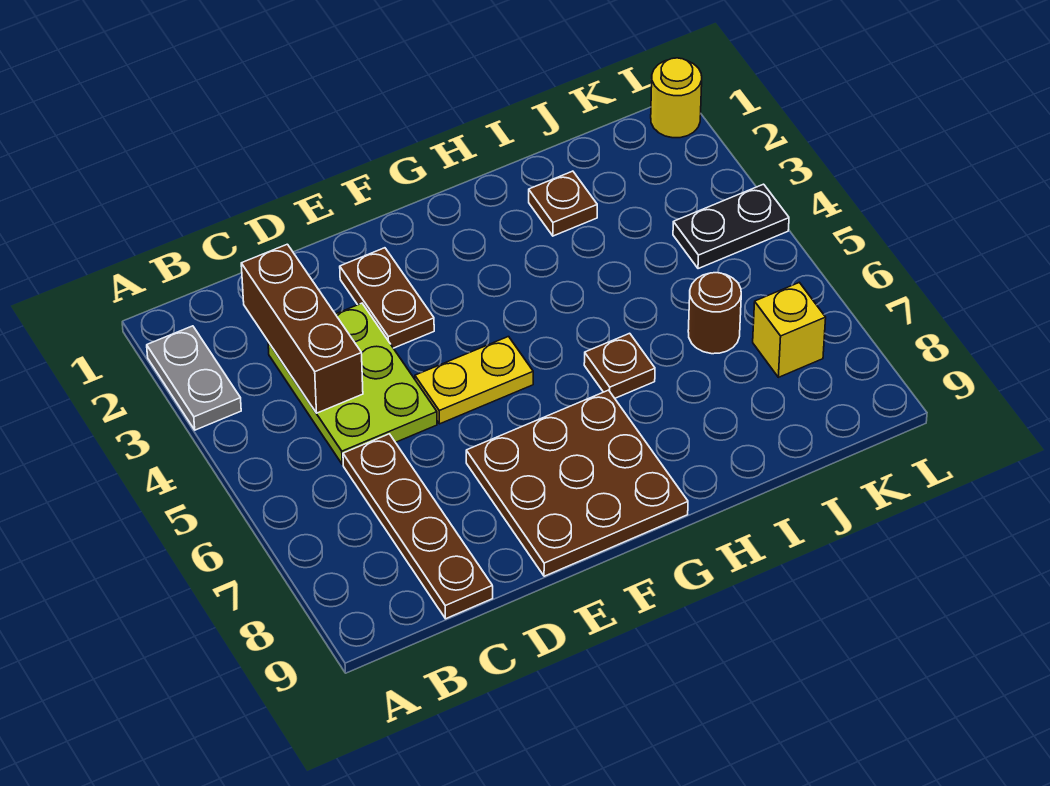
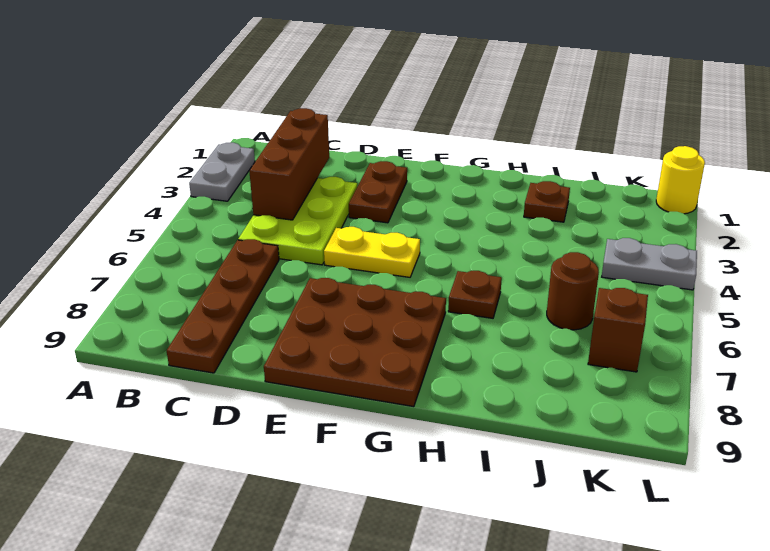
black 1x2 plate [673,184,789,269] -> grey 1x2 plate [602,238,697,290]
yellow 1x1 brick [753,282,826,377] -> brown 1x1 brick [588,288,648,372]

